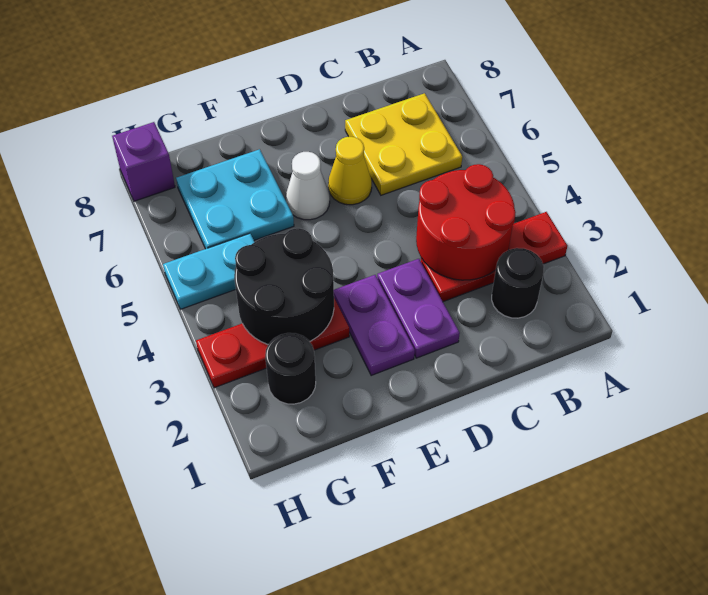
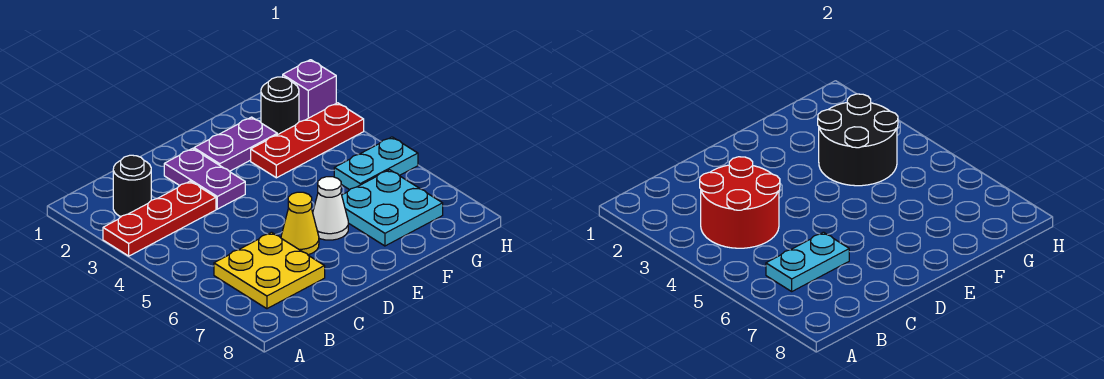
none -> cyan 1x2 plate [766,232,849,291]
purple 1x2 plate [334,275,415,376] -> purple 1x2 plate turned to [194,117,277,171]
purple 1x1 brick [112,122,175,201] -> purple 1x1 brick moved to [283,60,336,122]

